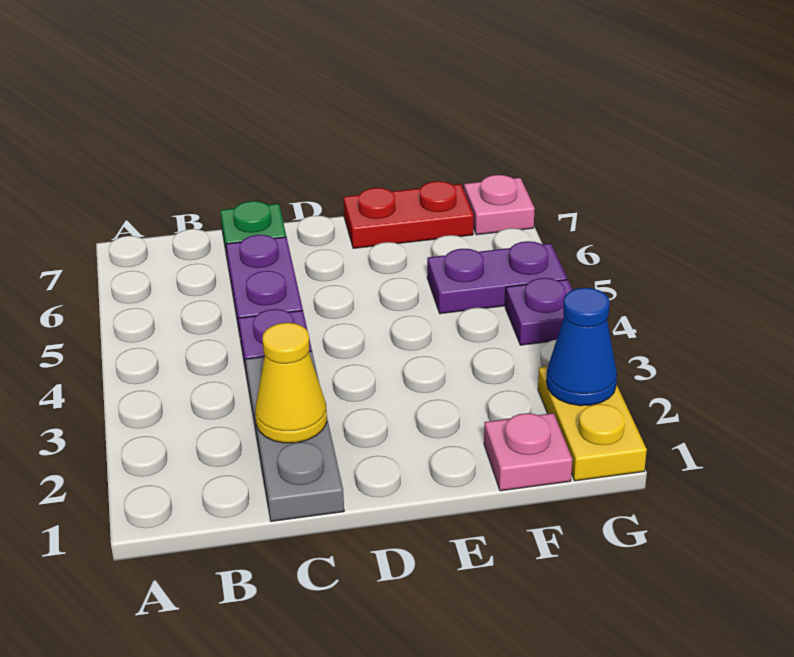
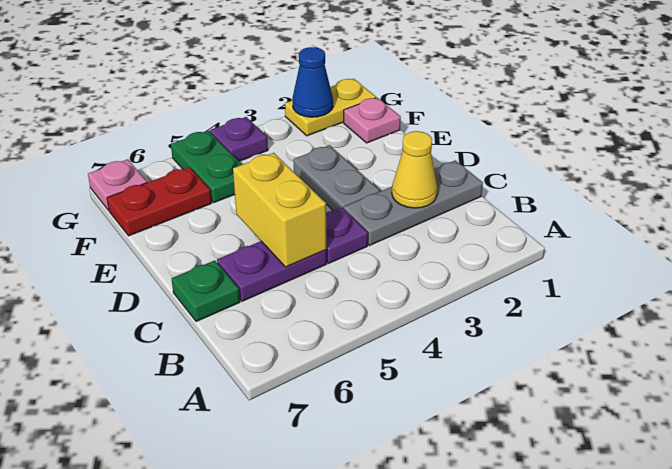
none -> yellow 1x2 brick [233,153,326,267]
none -> grey 1x2 plate [293,145,380,211]
red 1x2 plate [343,181,473,248] -> red 1x2 plate turned to [107,167,211,236]
purple 1x2 plate [427,241,567,314] -> green 1x2 plate [171,131,242,203]

